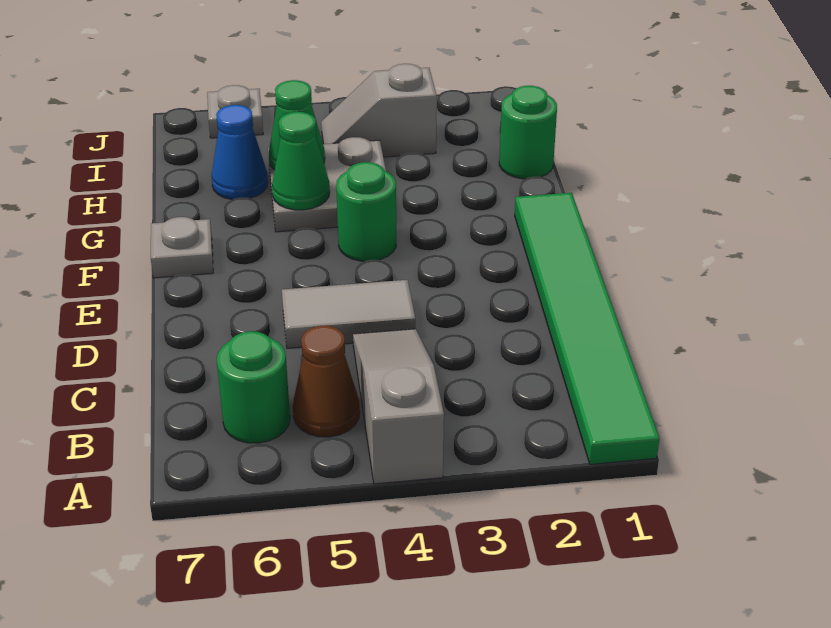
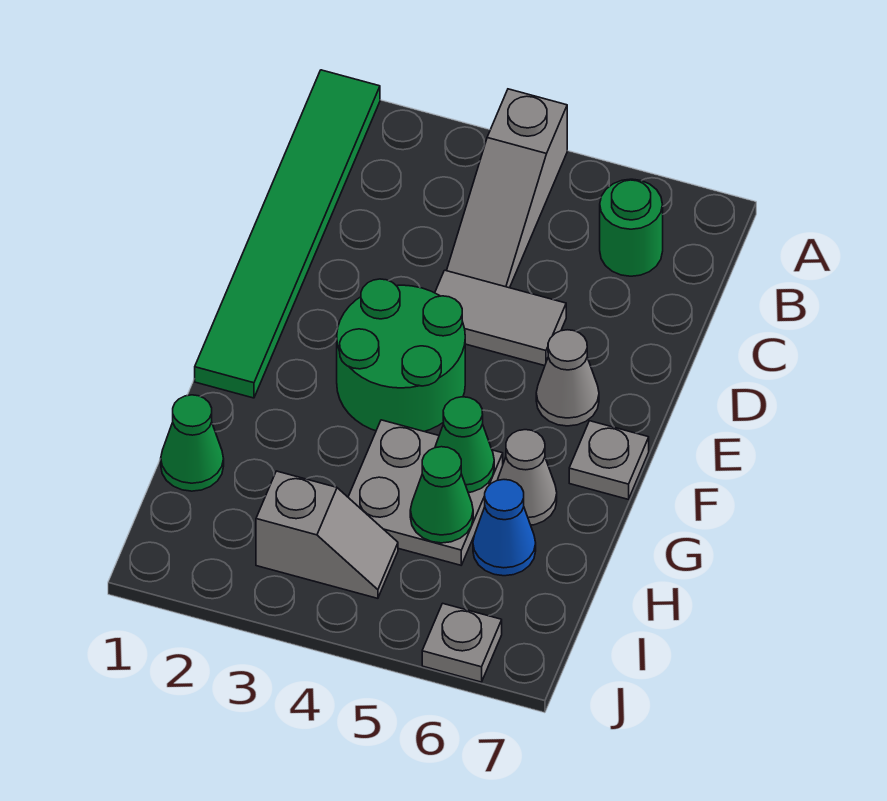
brown 1x1 cone [293,326,360,437] -> none
none -> grey 1x1 cone [536,330,599,426]
green 1x1 round brick [336,162,396,261] -> green 2x2 round brick [337,279,465,432]
none -> grey 1x1 cone [498,430,557,525]
green 1x1 round brick [499,86,557,179] -> green 1x1 cone [161,395,224,491]

